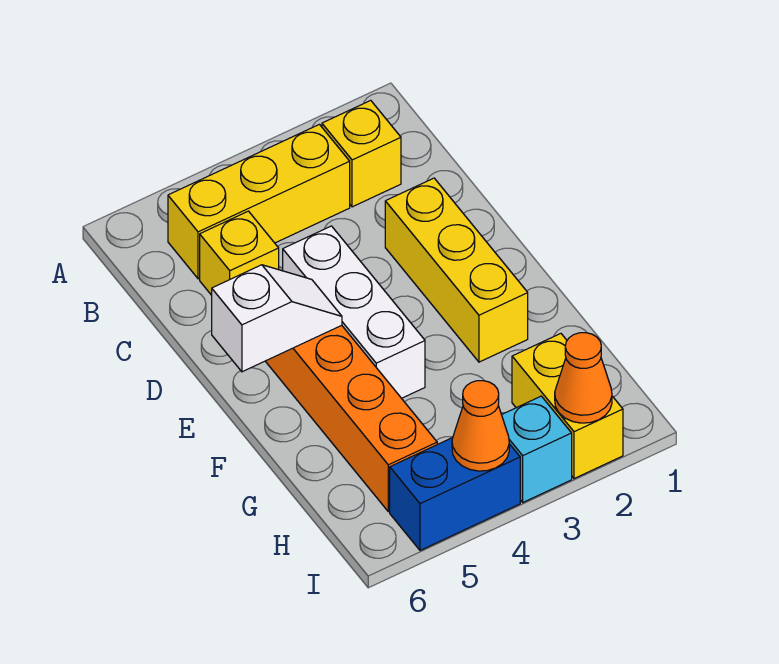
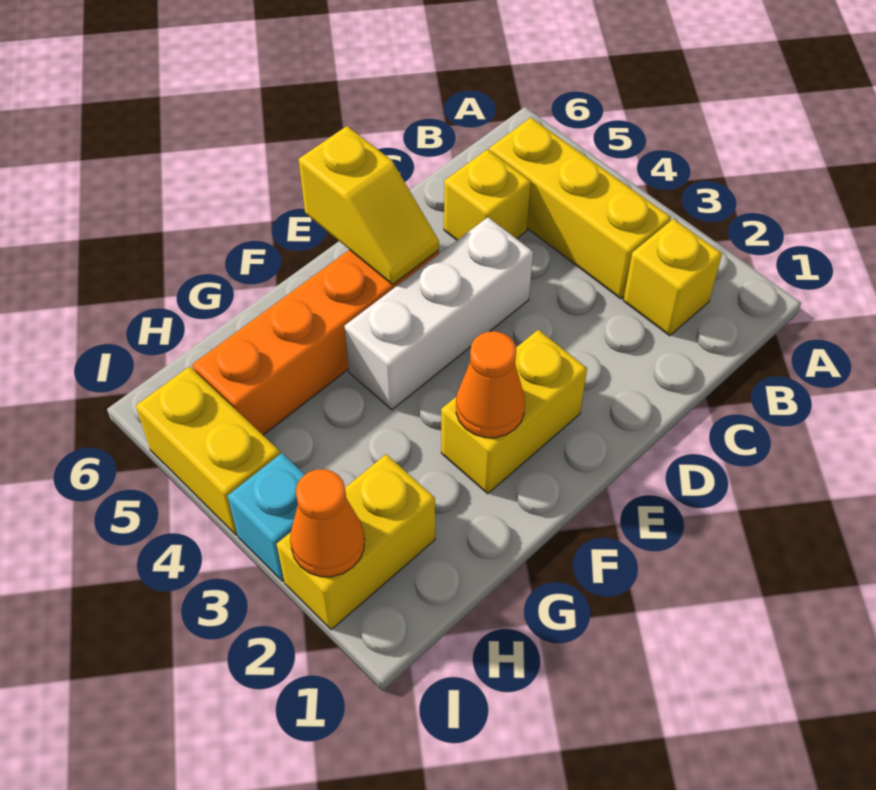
yellow 1x3 brick [385,178,528,362] -> yellow 1x2 brick [441,330,587,494]
white 1x2 slope [212,265,342,372] -> yellow 1x2 slope [299,126,439,285]
blue 1x2 brick [390,438,520,550] -> yellow 1x2 brick [136,366,280,535]
orange 1x1 cone [452,381,509,471] -> orange 1x1 cone moved to [456,331,525,438]

